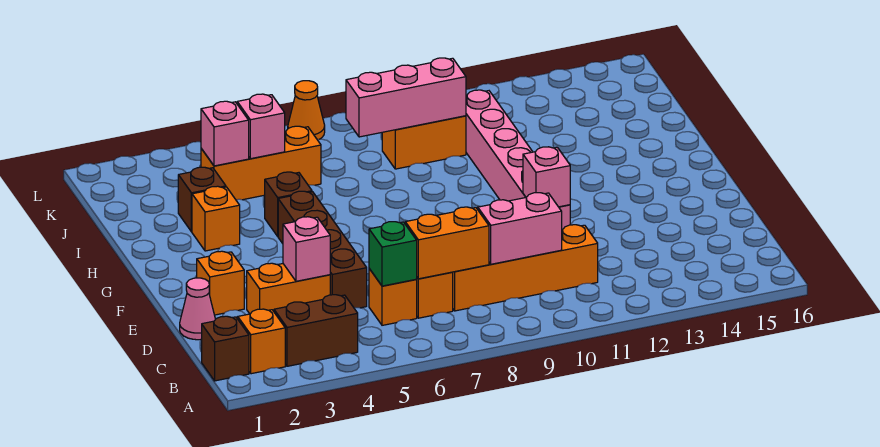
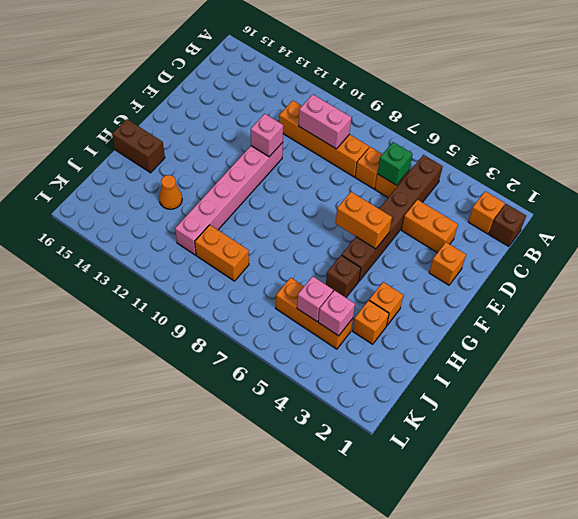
brown 1x2 brick [274,295,358,366] -> brown 1x2 brick moved to [112,119,165,173]
orange 1x2 brick [405,207,489,279] -> orange 1x2 brick moved to [336,192,392,249]
pink 1x1 cone [180,278,215,340] -> none
pink 1x1 brick [283,217,330,281] -> none
brown 1x4 brick [278,191,367,308] -> brown 1x6 brick [342,155,443,281]
brown 1x1 brick [178,167,226,232] -> orange 1x1 brick [353,300,389,344]
pink 1x3 brick [346,58,466,137] -> none
orange 1x1 cone [288,81,325,139] -> orange 1x1 cone moved to [159,175,182,209]

